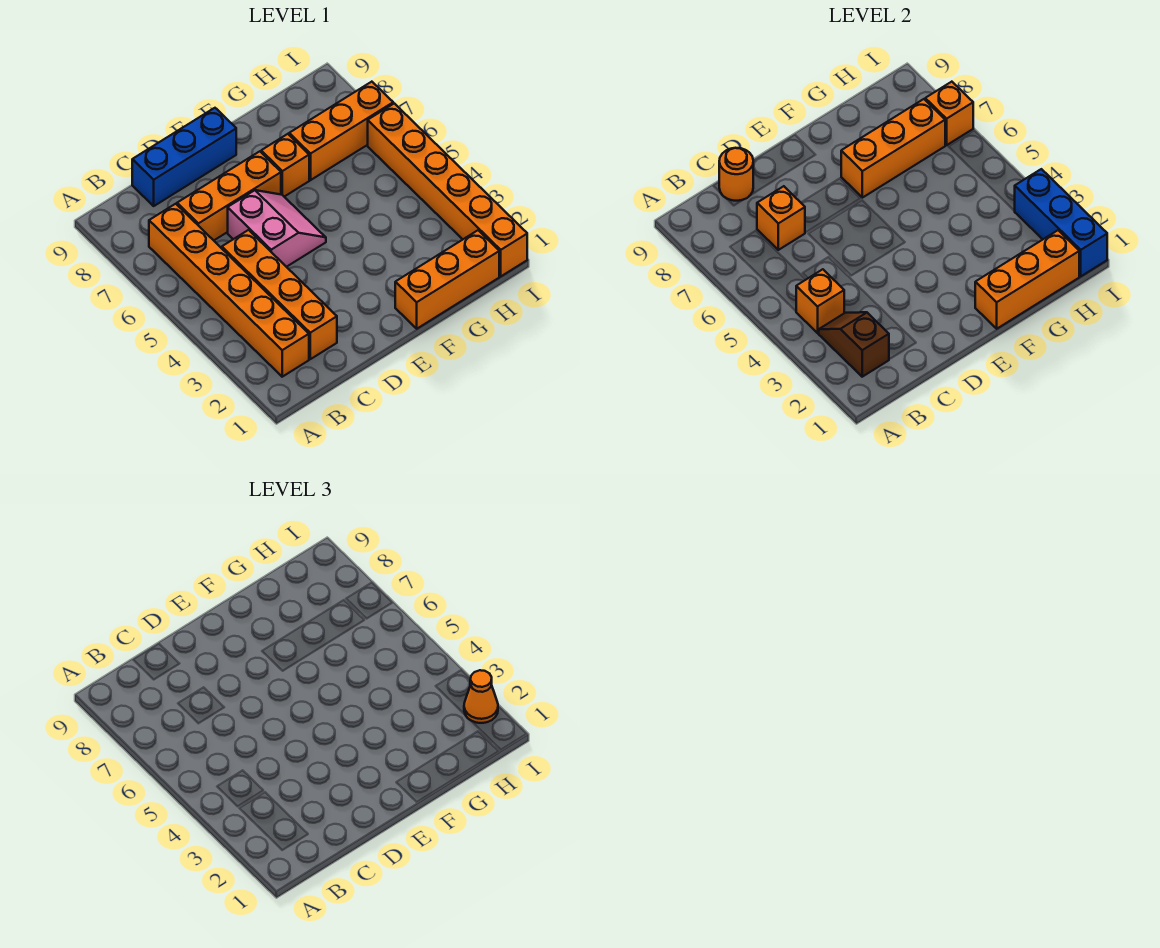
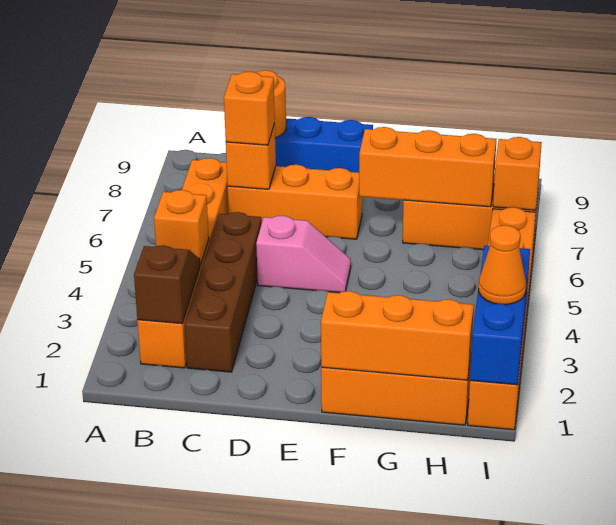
orange 1x4 brick [222,230,337,359] -> brown 1x4 brick [185,212,262,372]
pink 2x2 slope [228,190,326,267] -> pink 1x2 slope [256,216,351,293]
orange 1x1 brick [261,134,309,197] -> orange 1x1 brick moved to [224,72,275,145]

